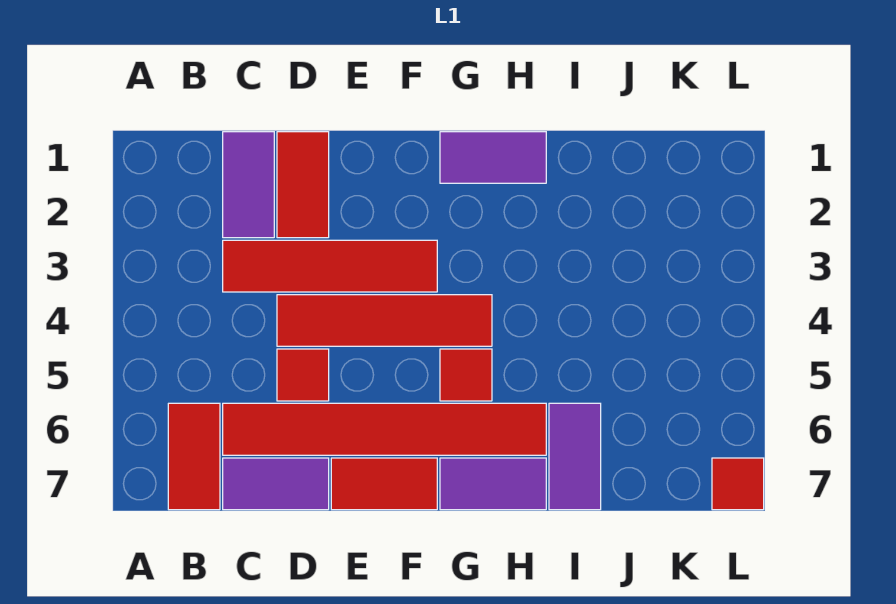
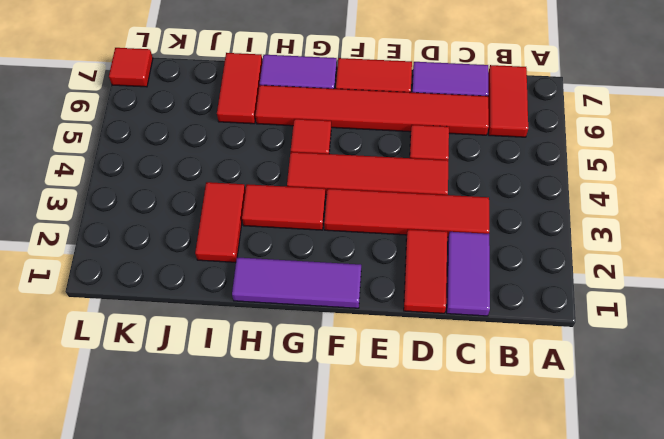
purple 1x2 tile [440,132,546,183] -> purple 1x3 tile [232,257,361,308]
none -> red 1x2 tile [242,184,326,230]
none -> red 1x2 tile [195,182,245,262]
purple 1x2 tile [549,403,601,510] -> red 1x2 tile [217,53,262,124]

